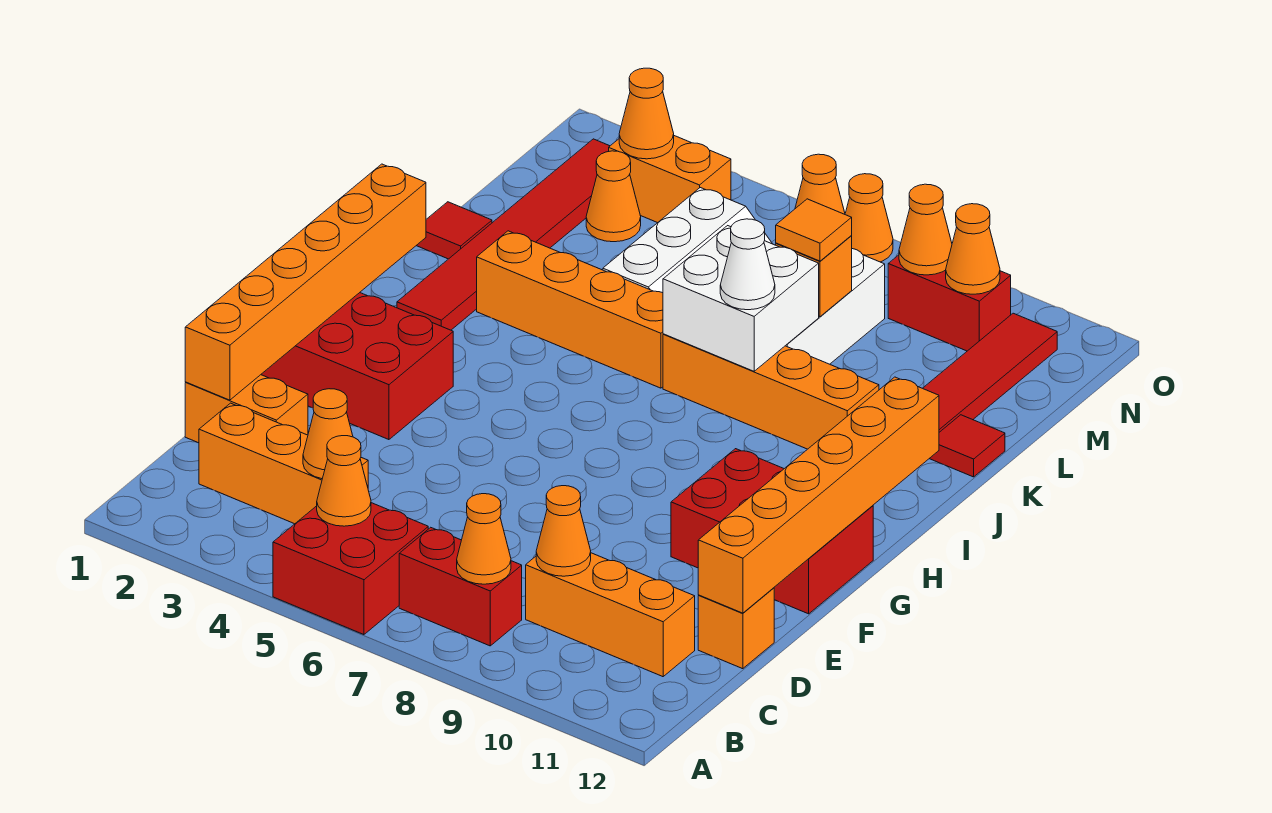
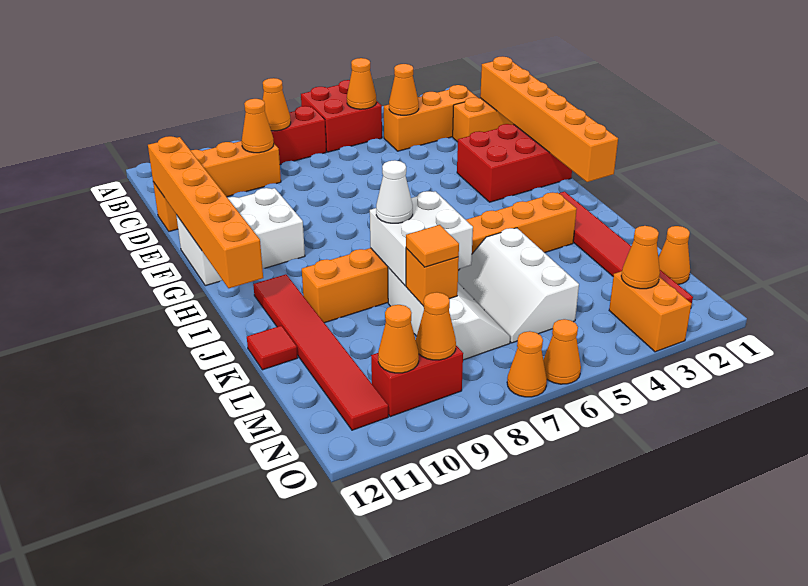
red 2x3 brick [671,449,873,614] -> white 2x3 brick [176,188,305,286]
red 1x1 tile [416,202,492,259] -> none
orange 1x1 cone [586,151,641,242] -> orange 1x1 cone moved to [658,226,690,284]
orange 1x2 brick [609,136,731,223] -> orange 1x2 brick turned to [609,271,692,352]

